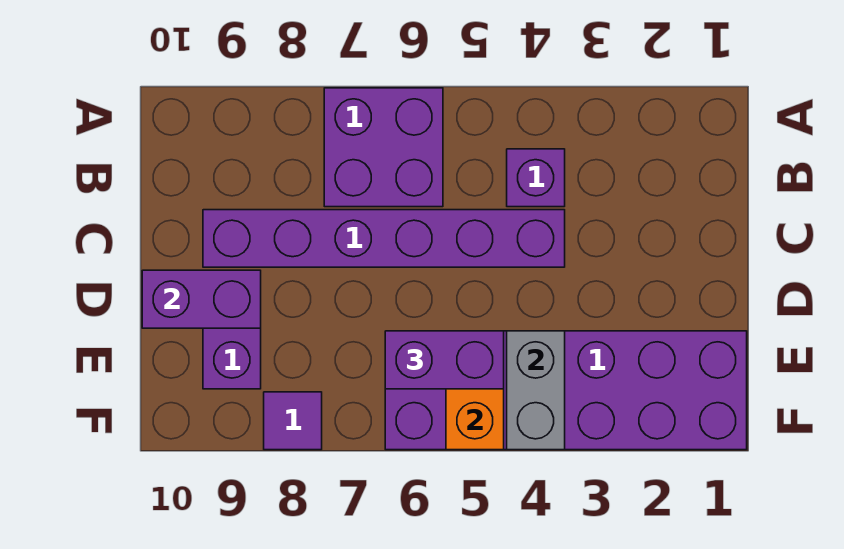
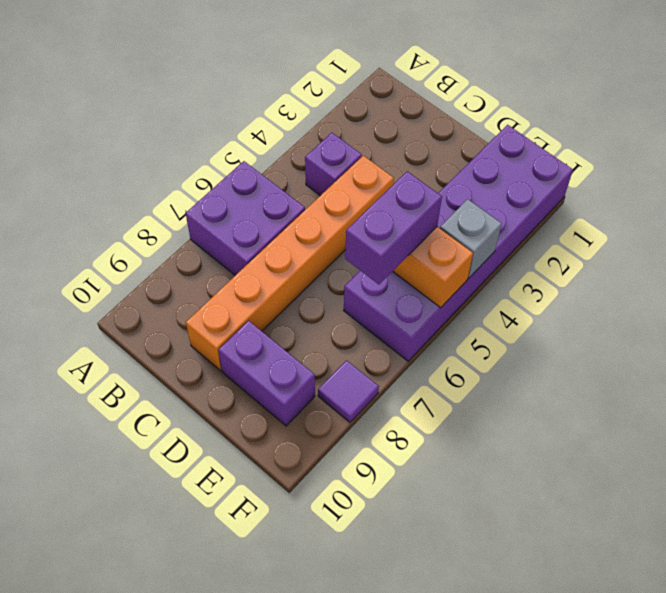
purple 1x6 brick [203,210,565,267] -> orange 1x6 brick [186,156,394,371]
purple 1x2 brick [142,270,261,328] -> none
grey 1x2 brick [507,331,565,450] -> grey 1x1 brick [440,199,502,278]

